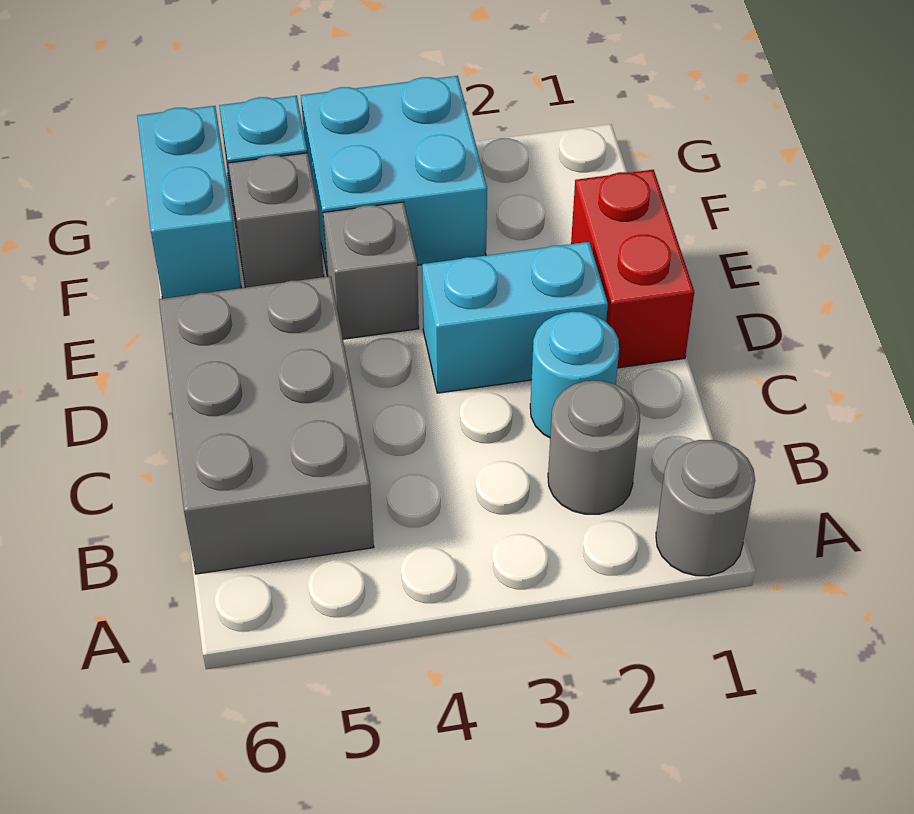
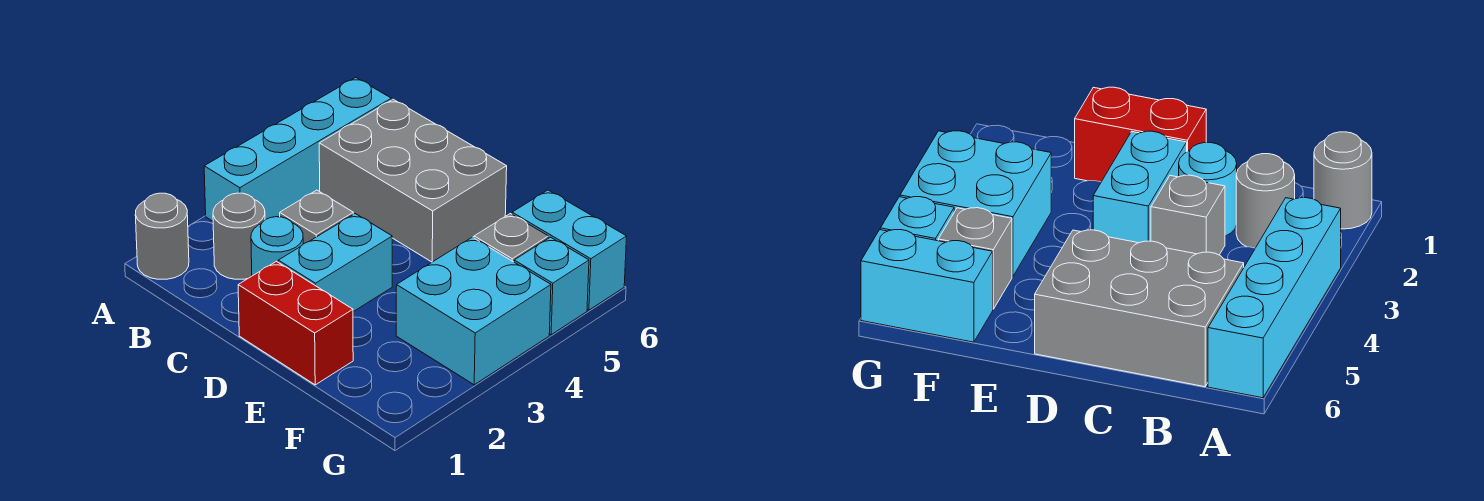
none -> cyan 1x4 brick [204,77,391,221]
grey 1x1 brick [323,202,419,339] -> grey 1x1 brick moved to [280,190,353,244]

